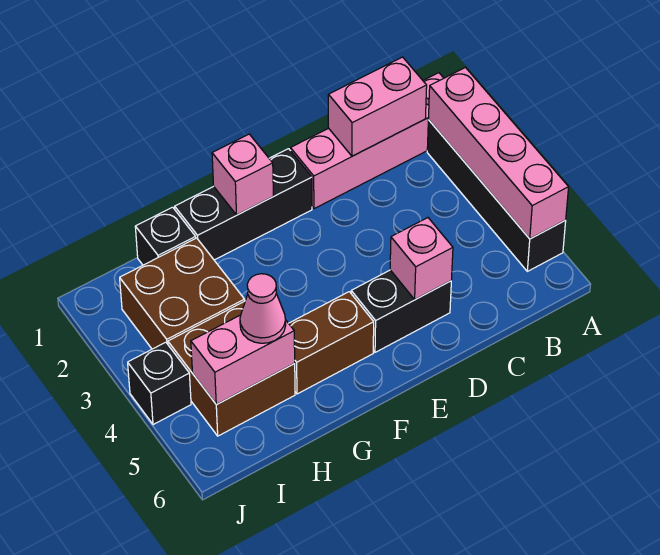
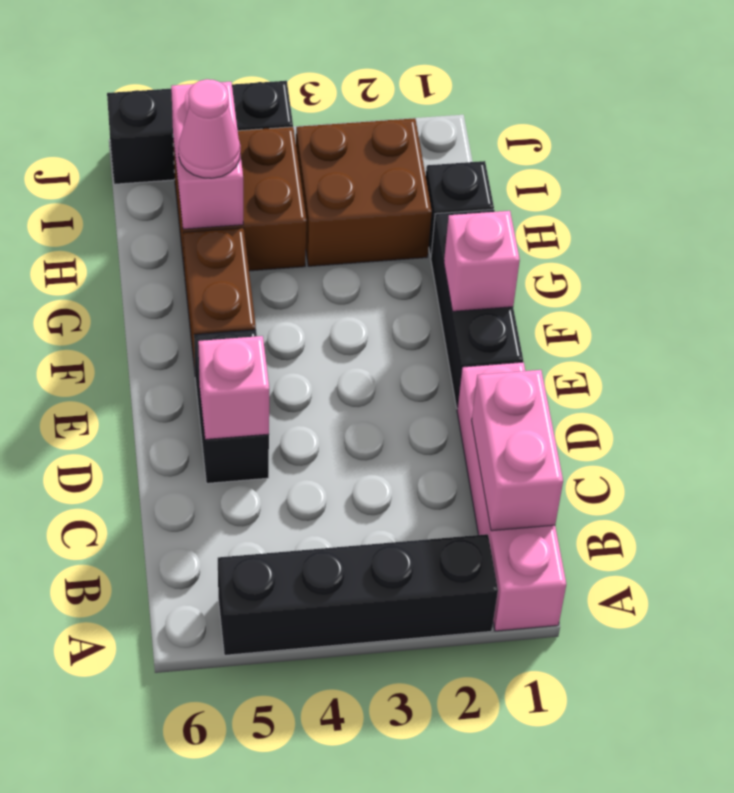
pink 1x4 brick [428,68,569,239] -> none
black 1x1 brick [128,342,191,425] -> black 1x3 brick [107,81,293,184]

